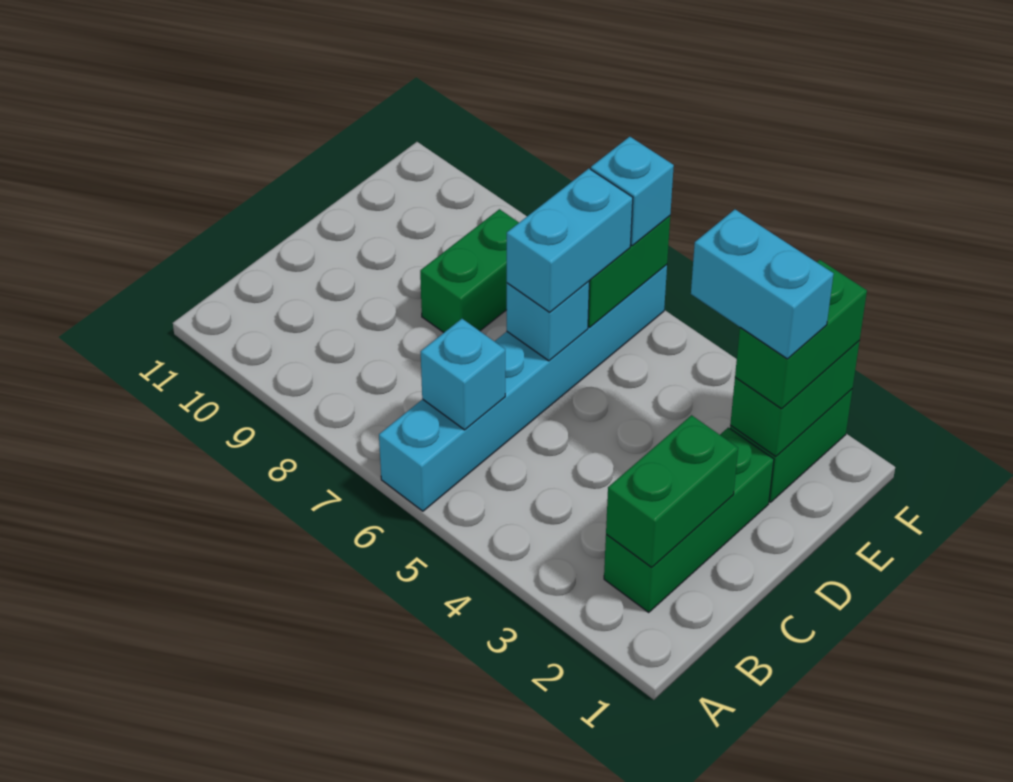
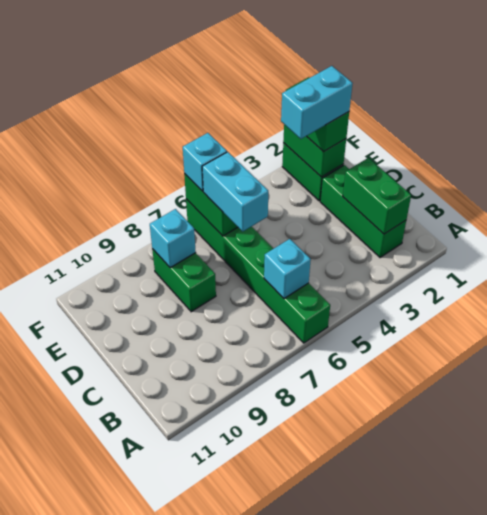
cyan 1x6 brick [379,265,667,511] -> green 1x6 brick [186,199,330,343]
cyan 1x1 brick [507,281,589,361] -> cyan 1x1 brick moved to [150,209,196,268]

